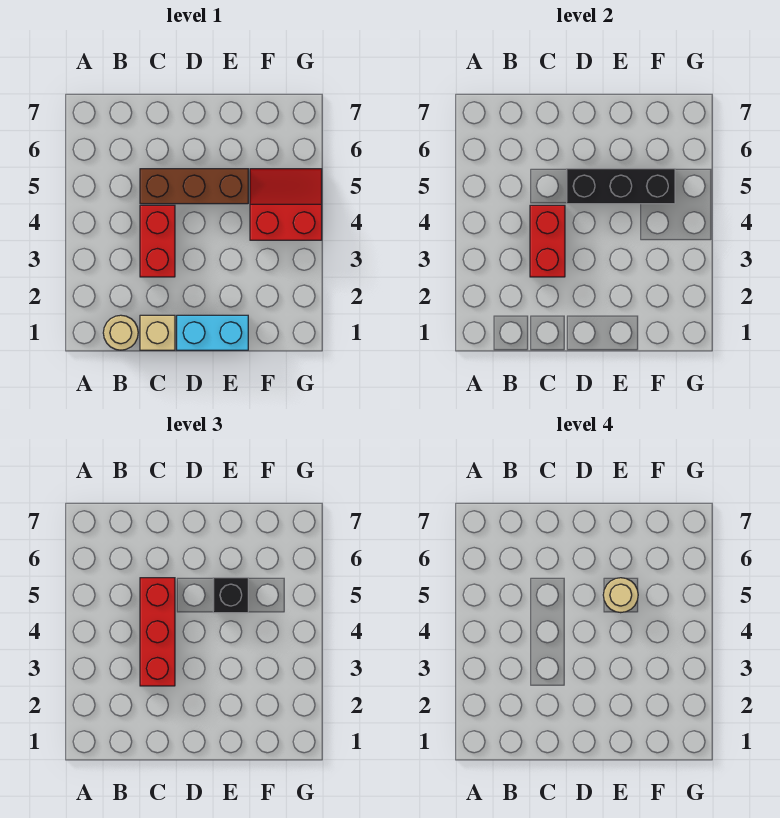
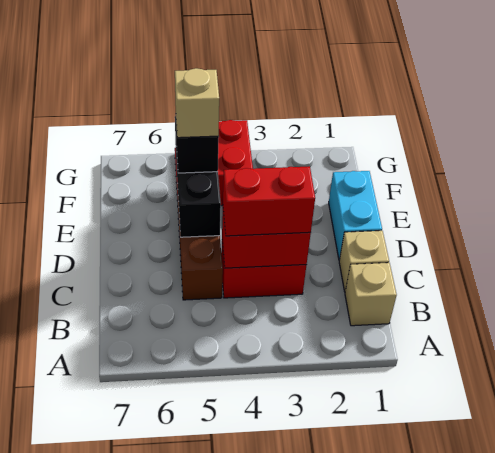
tan 1x1 round brick [103,315,138,350] -> tan 1x1 brick [345,263,397,326]
red 1x3 brick [140,578,175,686] -> red 1x2 brick [223,166,315,236]
tan 1x1 round brick [603,578,638,613] -> tan 1x1 brick [175,68,219,138]

